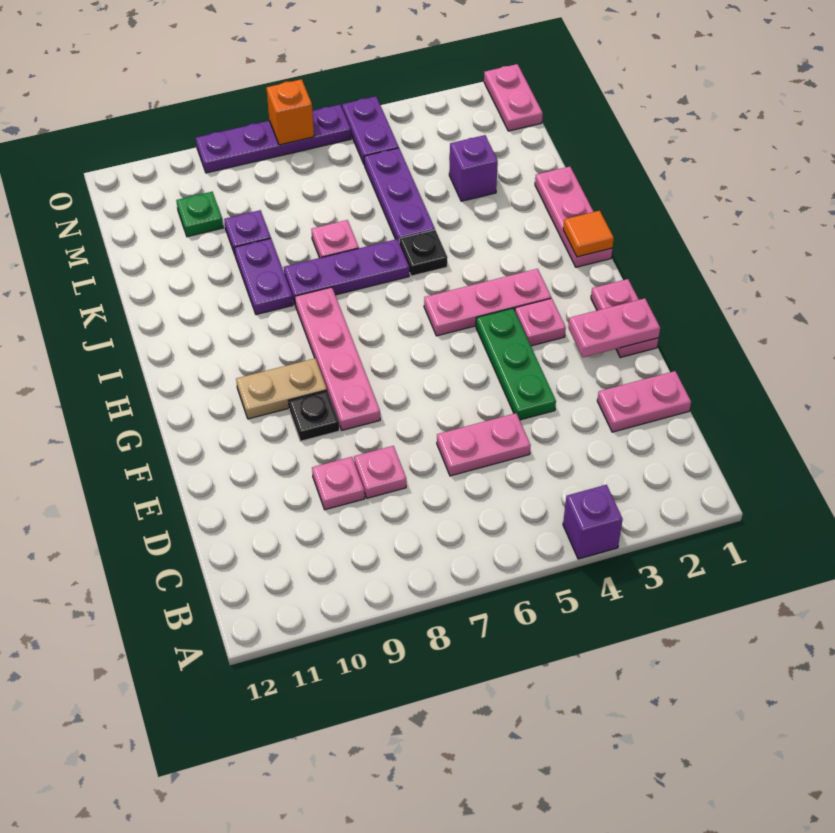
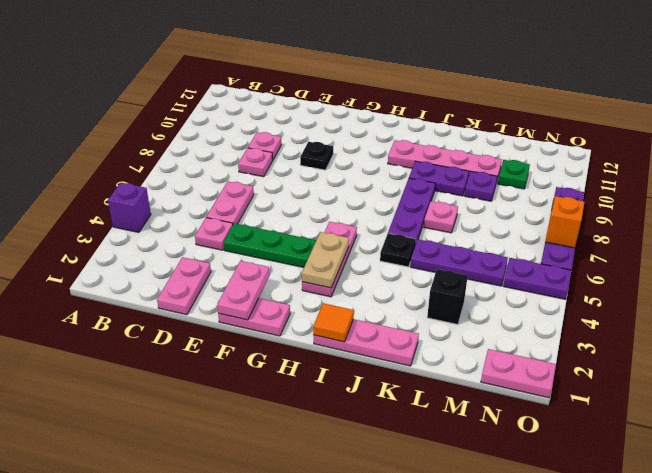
pink 1x4 plate [295,287,380,430] -> pink 1x4 plate moved to [388,140,502,179]
pink 1x1 plate [515,298,566,346] -> pink 1x1 plate moved to [195,218,233,250]
tan 1x2 plate [236,359,327,419] -> tan 1x2 plate moved to [302,232,349,288]
purple 1x1 brick [449,135,498,201] -> black 1x1 brick [427,269,468,324]

